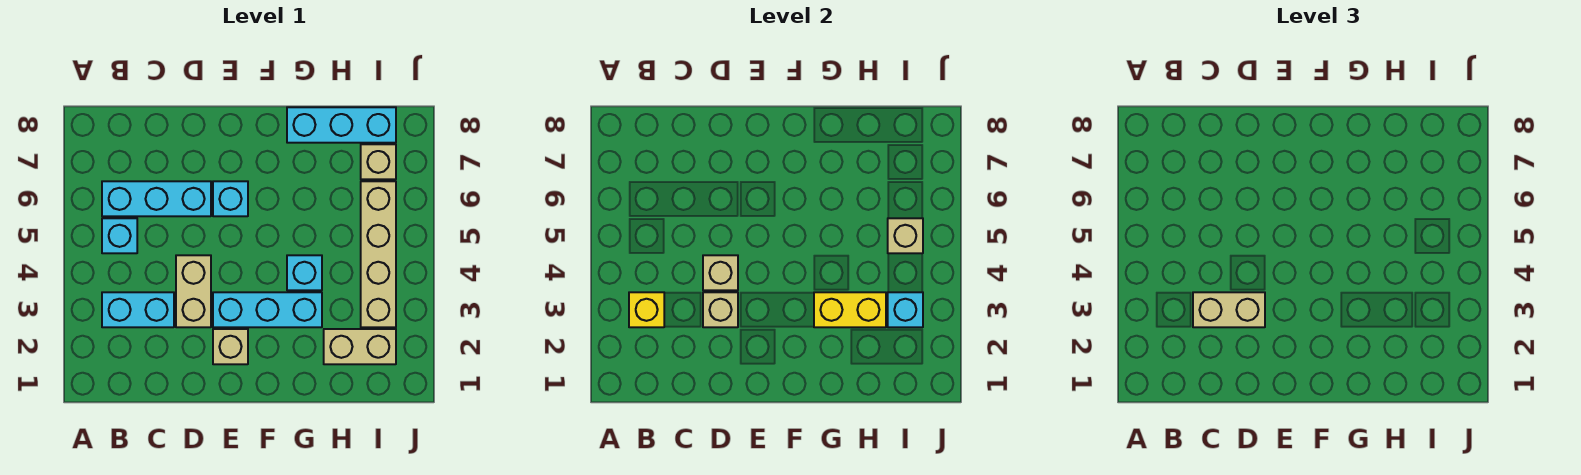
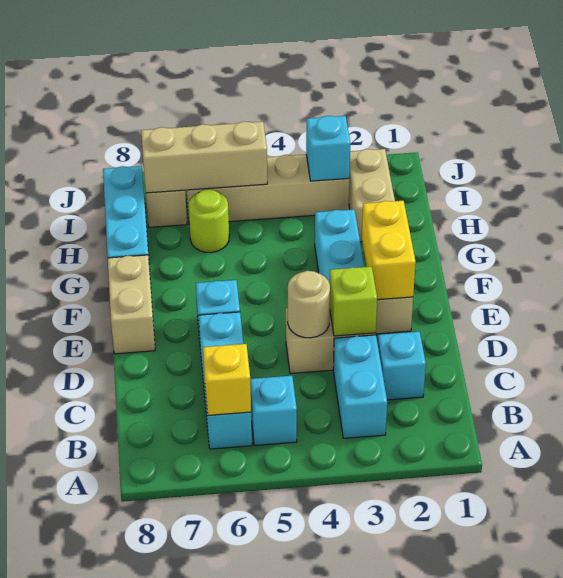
yellow 1x1 brick [629,292,664,327] -> yellow 1x1 brick moved to [203,344,251,415]
tan 1x2 brick [1193,292,1265,327] -> tan 1x2 brick moved to [108,255,155,354]
tan 1x1 brick [703,292,738,327] -> lime 1x1 brick [330,267,377,336]
tan 1x1 brick [703,255,738,290] -> tan 1x1 round brick [288,271,330,338]
yellow 1x2 brick [814,292,886,327] -> yellow 1x2 brick moved to [362,201,416,300]
cyan 1x1 brick [287,255,322,290] -> cyan 1x1 brick moved to [378,332,426,400]
none -> lime 1x1 round brick [189,189,229,253]
tan 1x1 brick [888,218,923,253] -> tan 1x3 brick [141,121,267,193]

